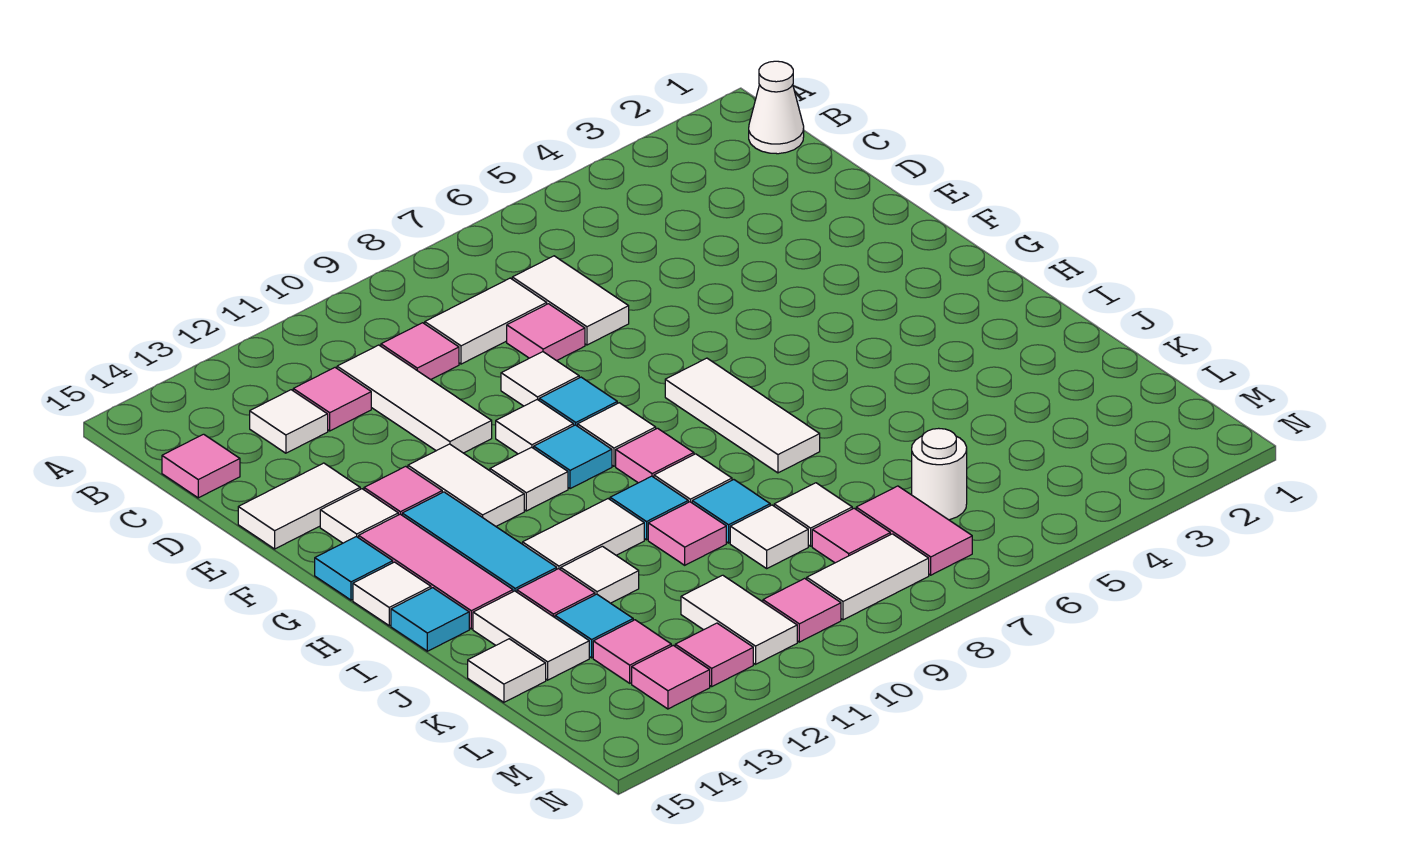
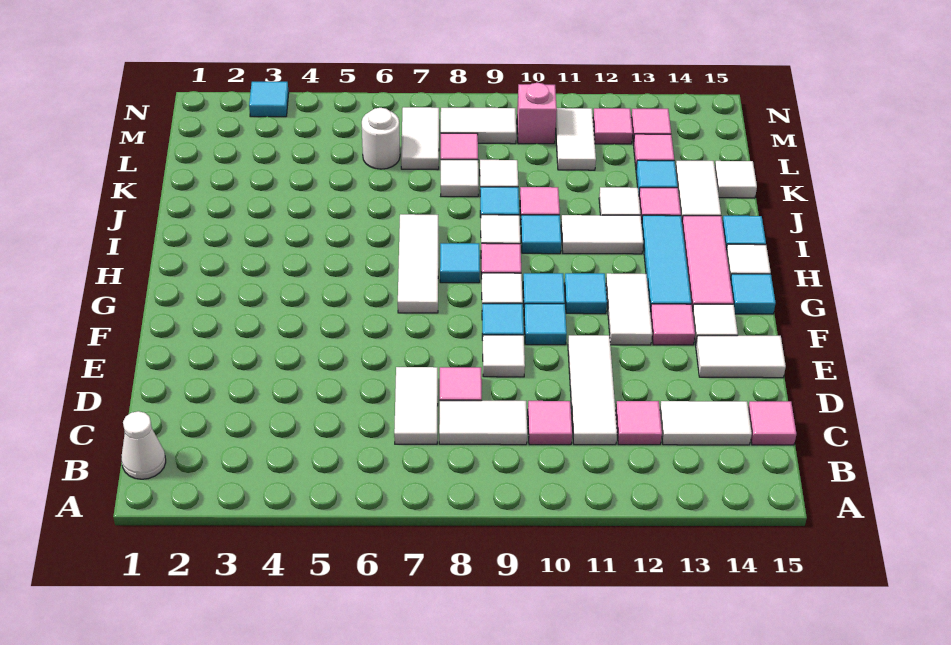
white 1x1 tile [250,390,328,453] -> white 1x2 tile [660,401,752,445]
white 1x1 tile [496,399,574,454] -> cyan 1x1 tile [524,304,567,345]
white 1x1 tile [490,447,568,511] -> cyan 1x1 tile [564,273,607,314]
none -> cyan 1x1 tile [440,243,480,283]
pink 1x2 tile [856,486,972,575] -> white 1x2 tile [401,107,439,170]
pink 1x1 tile [763,578,841,642] -> pink 1x1 brick [517,83,557,144]
none -> cyan 1x1 tile [249,82,289,117]

